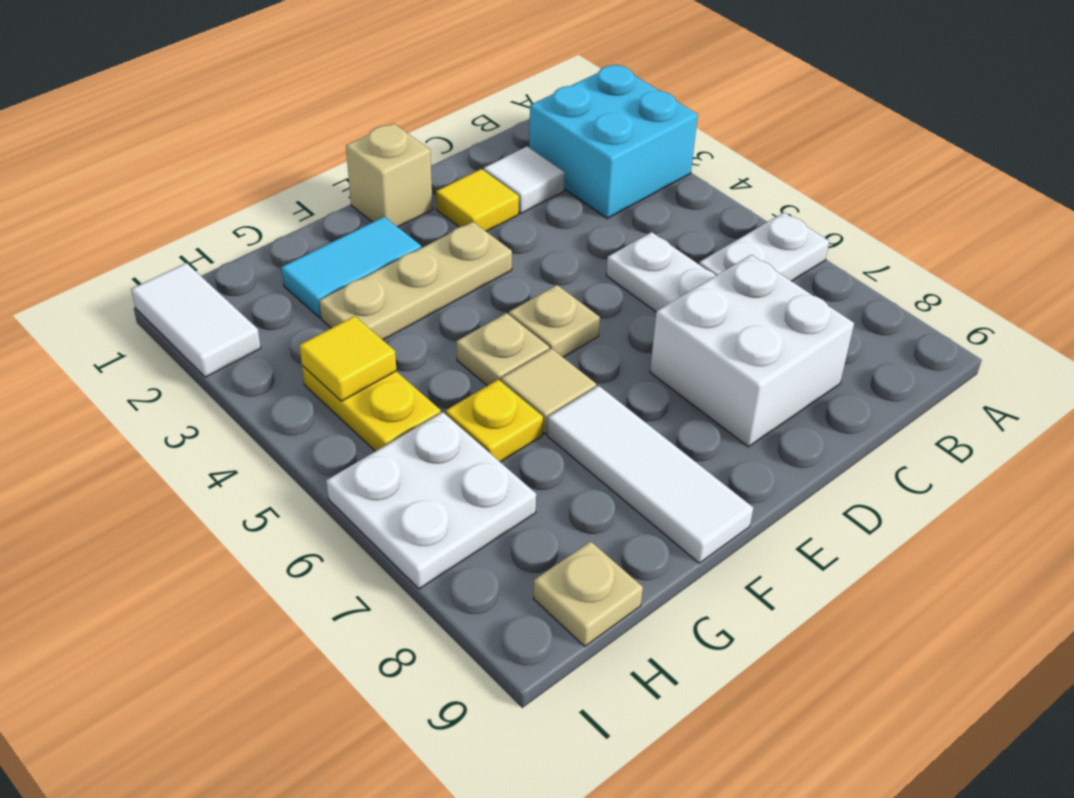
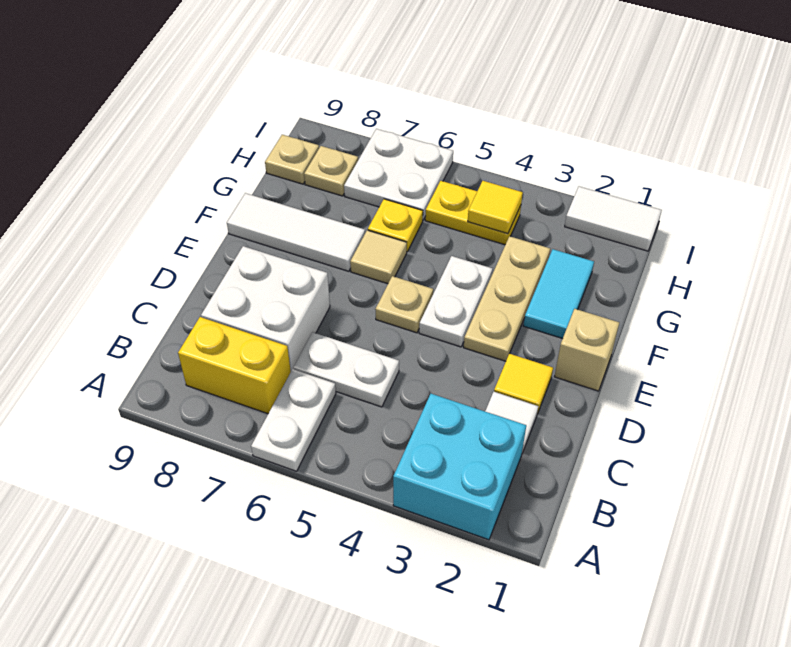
none -> yellow 1x2 brick [178,317,291,414]
none -> white 1x2 plate [419,256,492,347]
tan 1x1 plate [456,313,549,386] -> tan 1x1 plate moved to [304,146,358,196]

